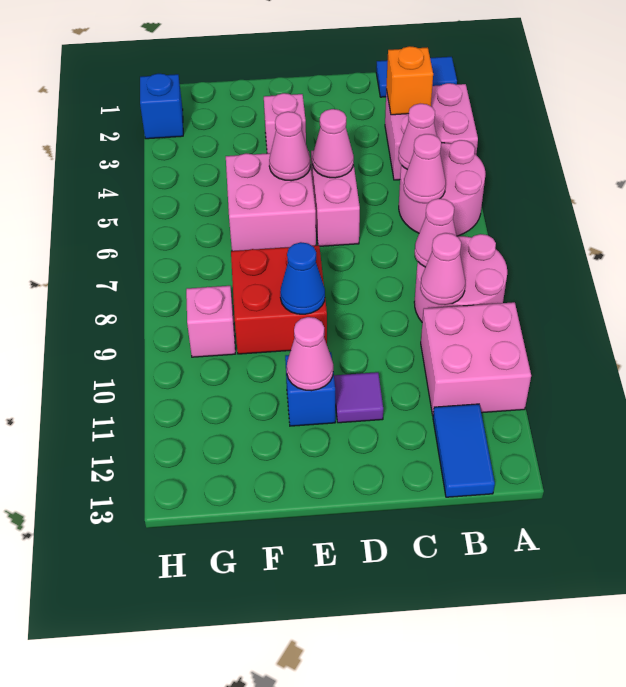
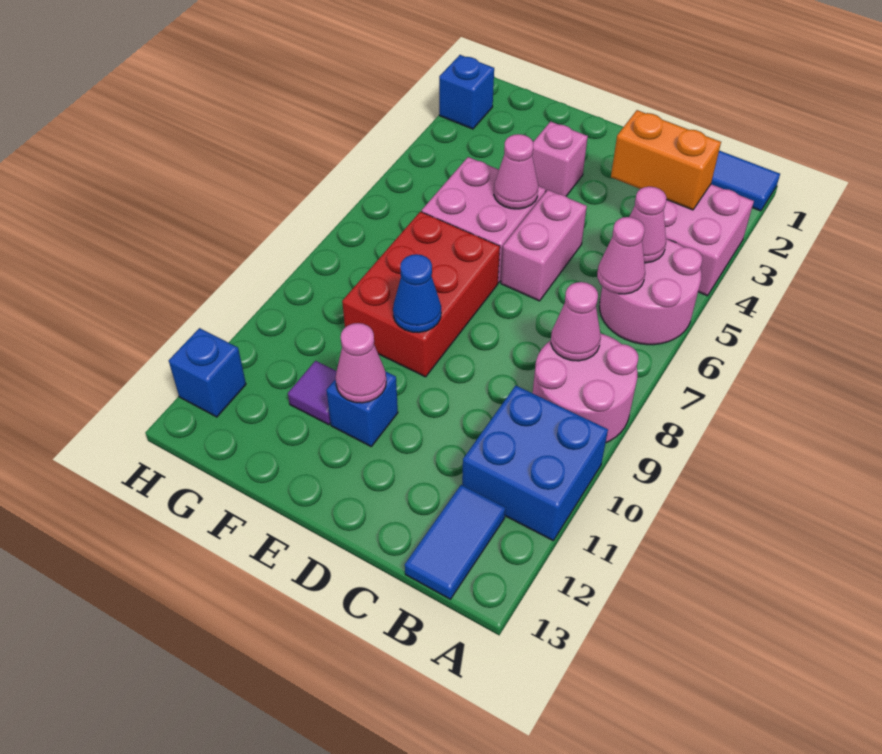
pink 2x2 brick [421,302,531,415] -> blue 2x2 brick [462,386,608,540]
orange 1x1 brick [386,46,433,115] -> orange 1x2 brick [611,110,721,210]
pink 1x1 cone [420,233,465,305] -> none
pink 1x1 cone [313,109,354,178] -> none
purple 1x1 tile [334,372,383,423] -> purple 1x1 tile moved to [288,361,337,425]
red 2x2 brick [231,245,327,354] -> red 2x3 brick [342,212,500,377]
pink 1x1 brick [186,286,235,357] -> none
none -> blue 1x1 brick [169,328,246,417]

